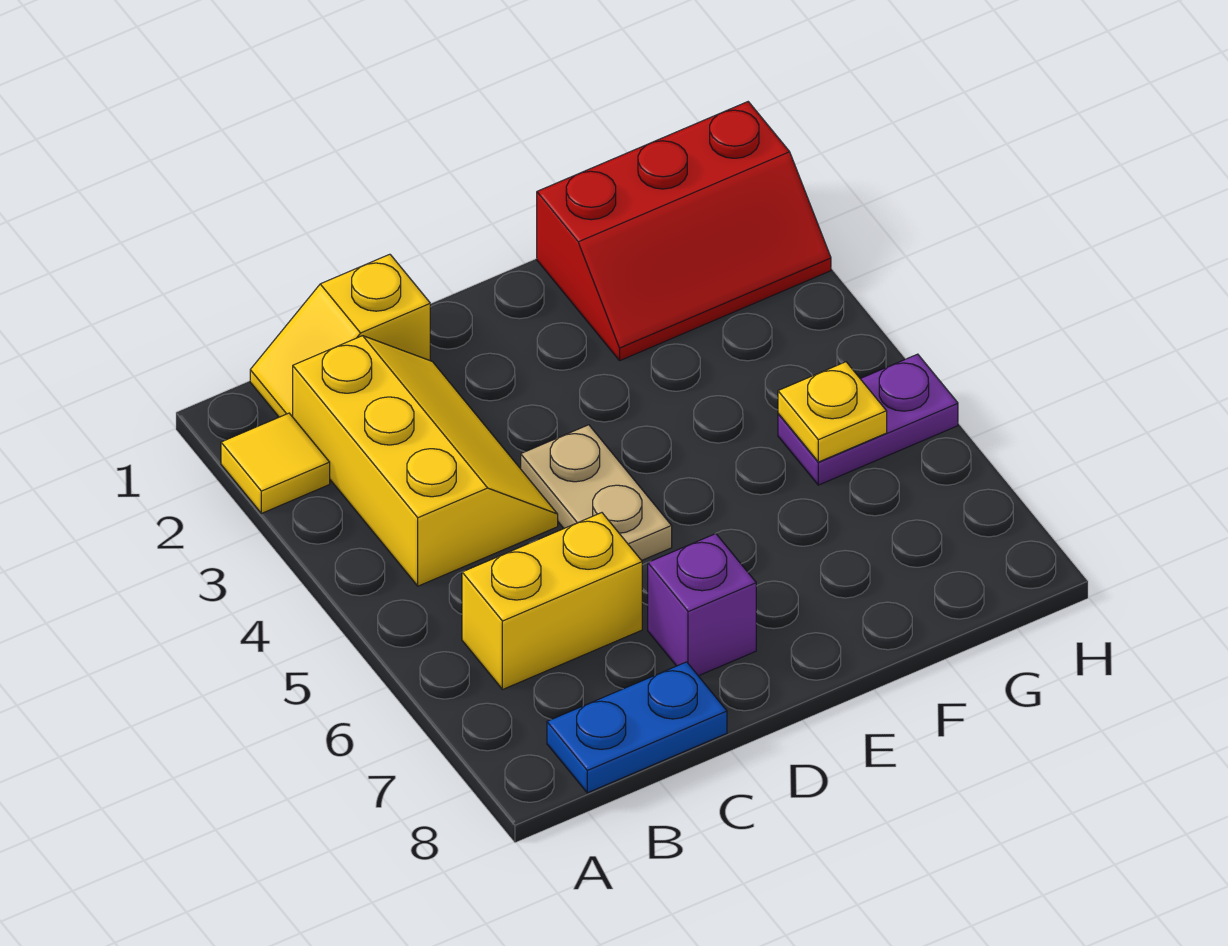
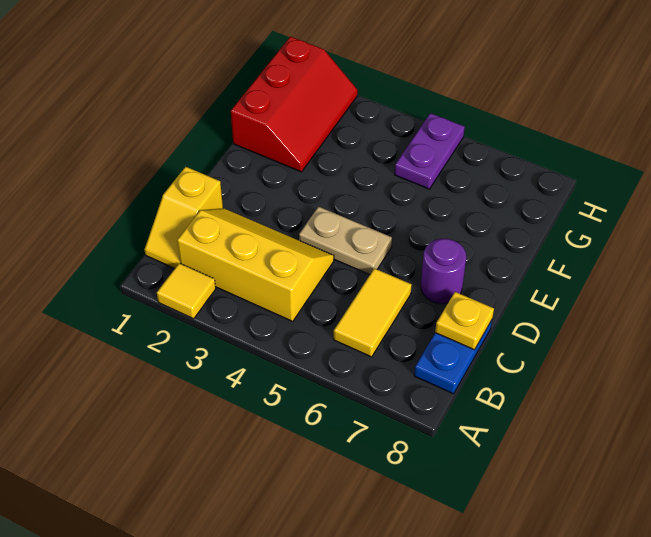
yellow 1x2 brick [462,513,642,690] -> yellow 1x2 tile [334,268,412,357]
purple 1x1 brick [648,534,756,676] -> purple 1x1 round brick [421,239,466,304]
yellow 1x1 plate [778,362,887,462] -> yellow 1x1 plate moved to [435,292,494,350]

